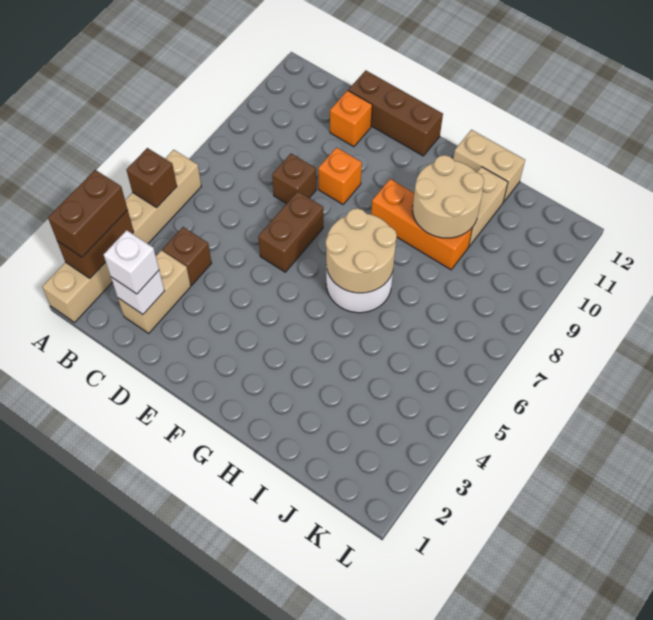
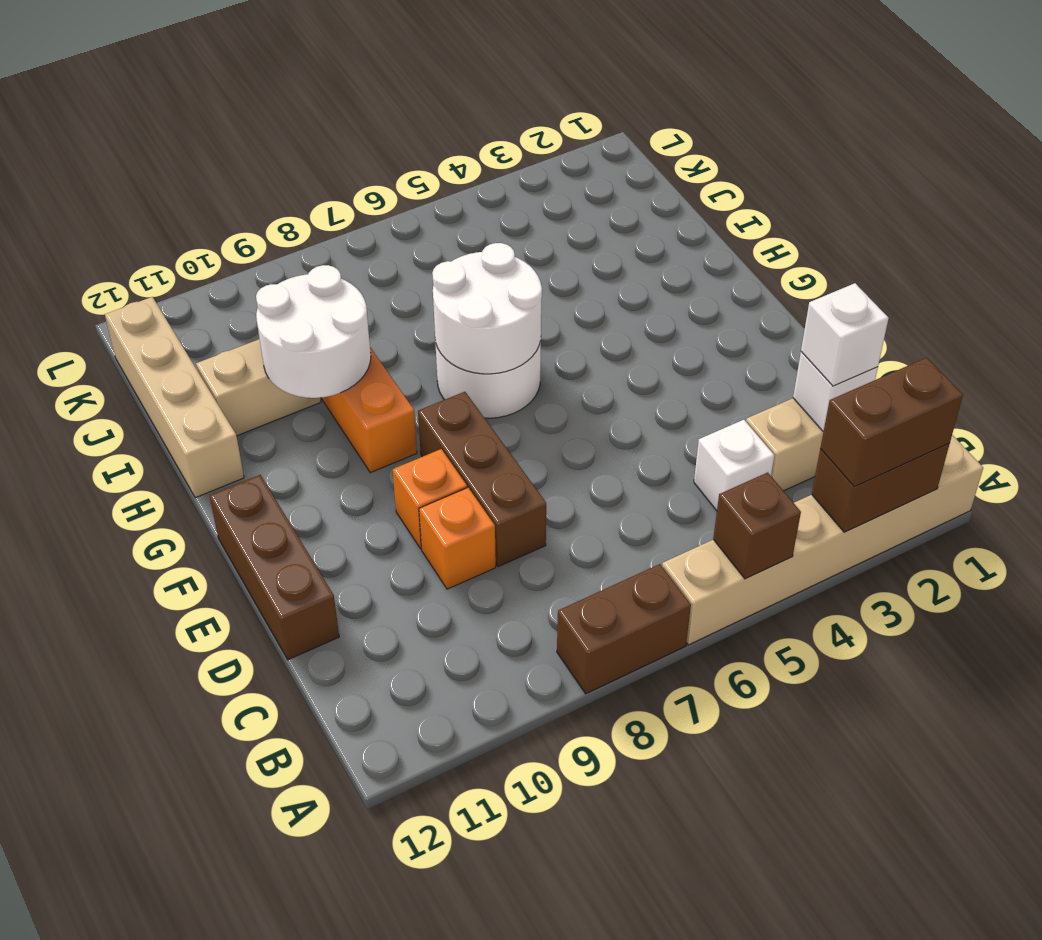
brown 1x1 brick [162,227,212,285] -> white 1x1 brick [694,420,774,511]
brown 1x1 brick [272,154,316,204] -> brown 1x3 brick [418,392,546,567]
orange 1x1 brick [330,90,372,147] -> orange 1x1 brick moved to [419,488,496,589]
brown 1x2 brick [258,191,323,272] -> brown 1x2 brick moved to [557,564,691,694]
tan 2x2 round brick [326,208,397,293] -> white 2x2 round brick [432,243,542,374]
tan 2x2 round brick [413,155,484,238] -> white 2x2 round brick [256,265,371,398]
tan 1x2 brick [453,130,525,202] -> tan 1x4 brick [105,297,244,498]

